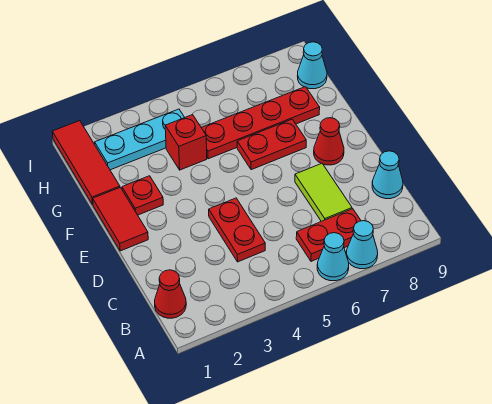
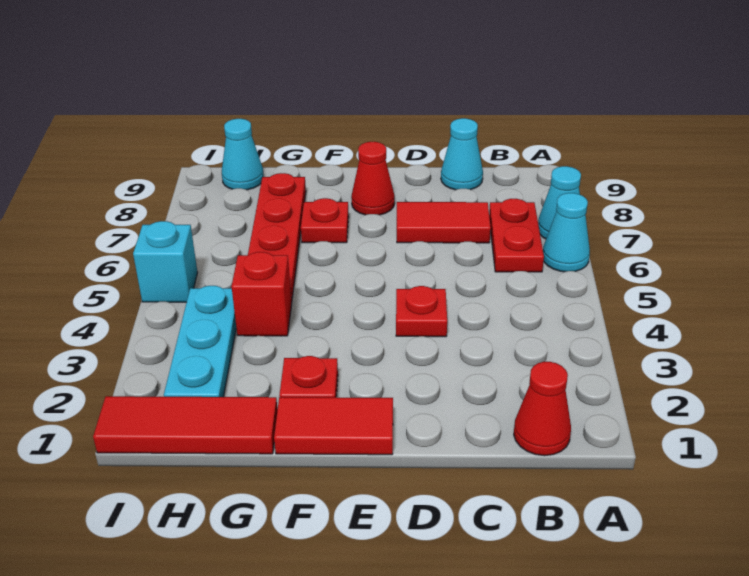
red 1x2 plate [209,198,265,262] -> red 1x1 plate [396,286,447,337]
lime 1x2 tile [295,164,352,221] -> red 1x2 tile [397,202,491,243]
red 1x2 plate [237,119,306,170] -> red 1x1 plate [301,198,349,243]
none -> cyan 1x1 brick [133,221,198,302]

